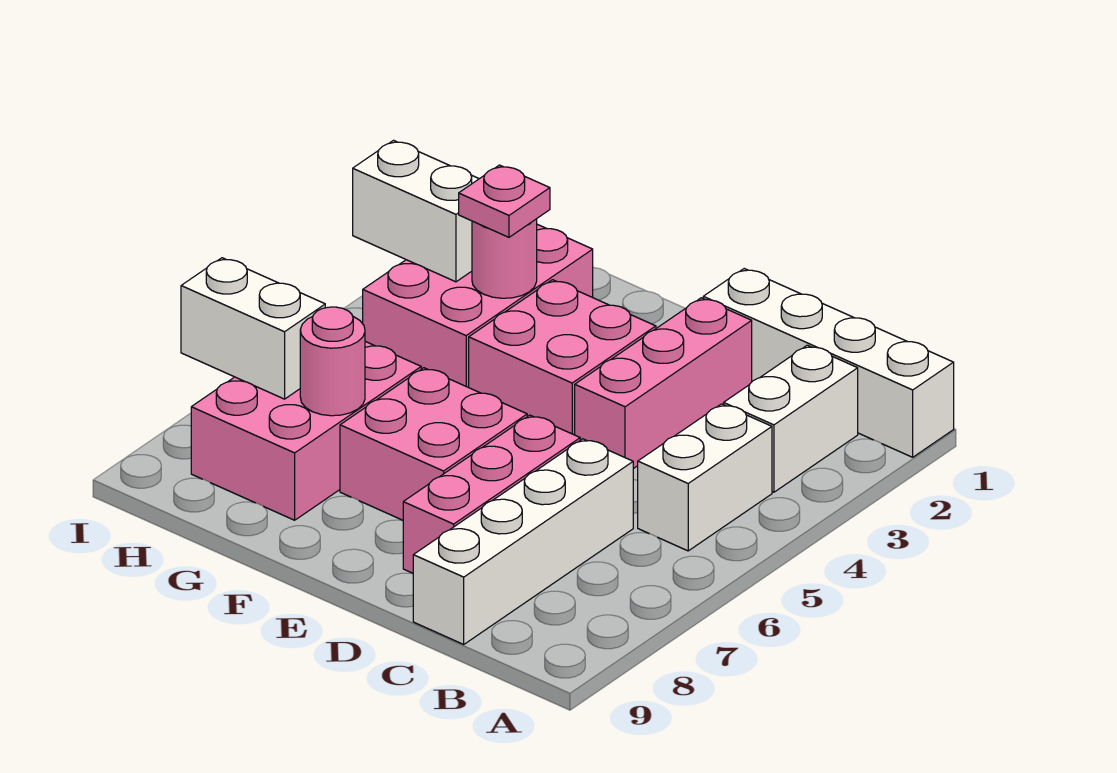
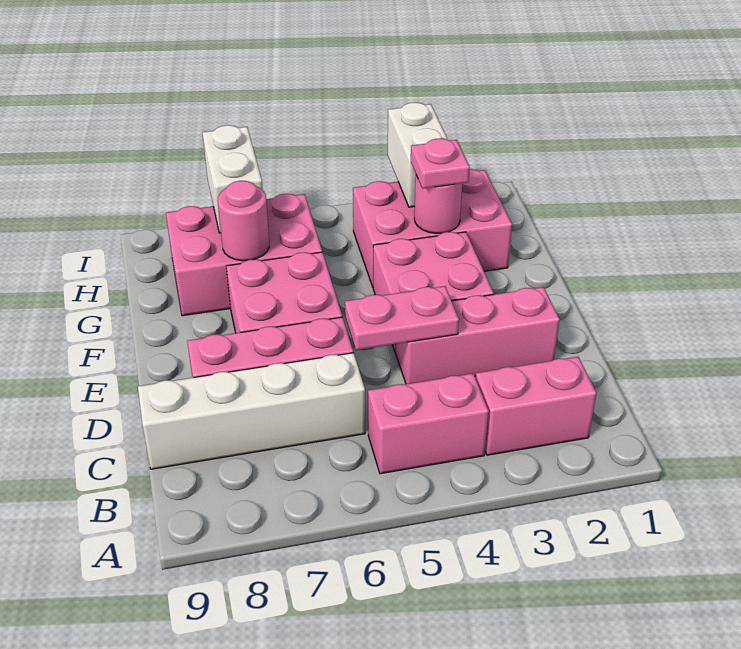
white 1x4 brick [703,269,954,457] -> none
white 1x2 brick [724,345,858,492] -> pink 1x2 brick [476,357,596,455]
white 1x2 brick [638,404,772,551] -> pink 1x2 brick [368,374,489,474]
none -> pink 1x2 plate [345,286,459,350]

